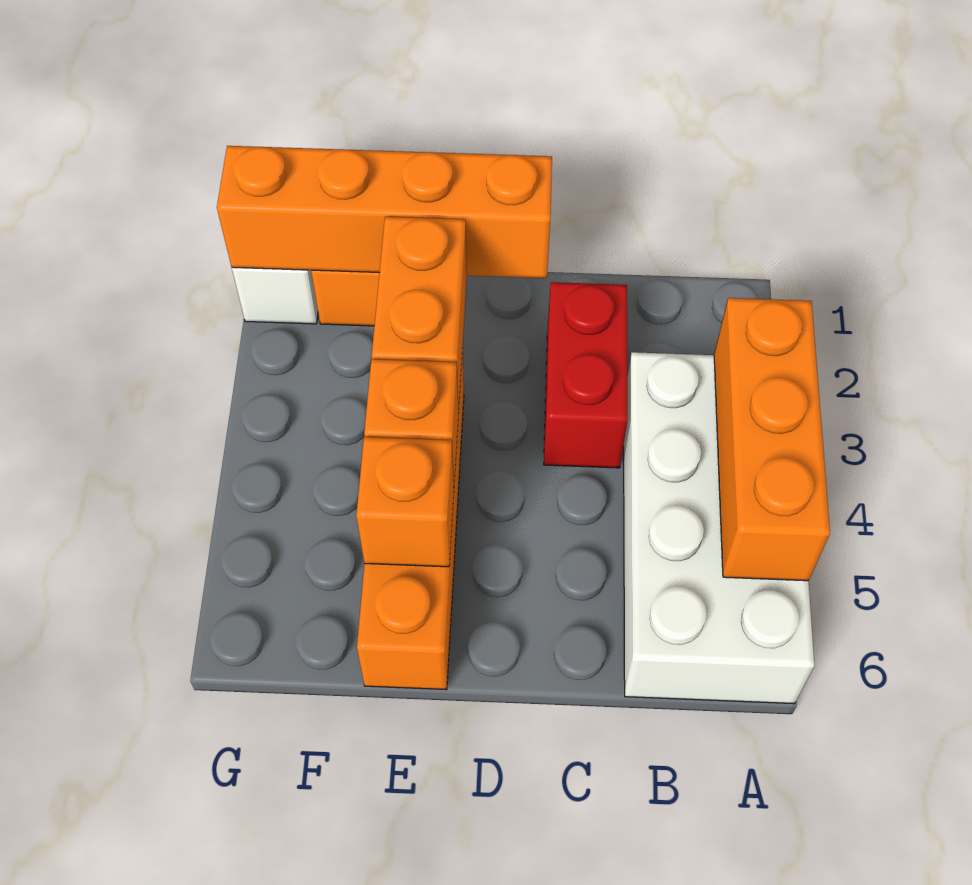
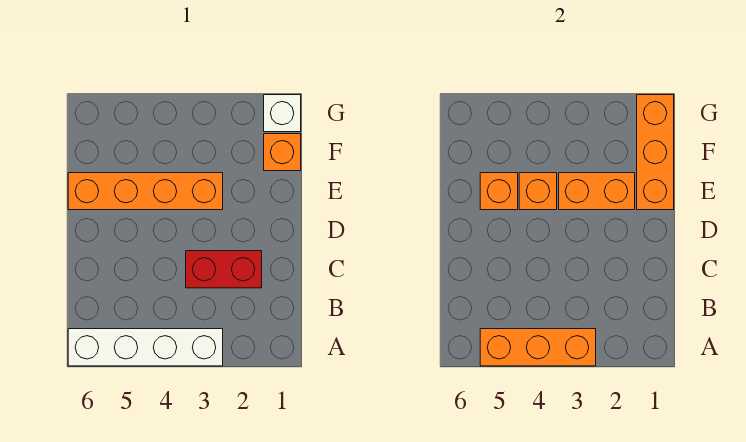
white 2x4 brick [624,352,814,704] -> white 1x4 brick [68,329,223,366]
orange 1x4 brick [217,146,552,278] -> orange 1x3 brick [637,95,674,210]

